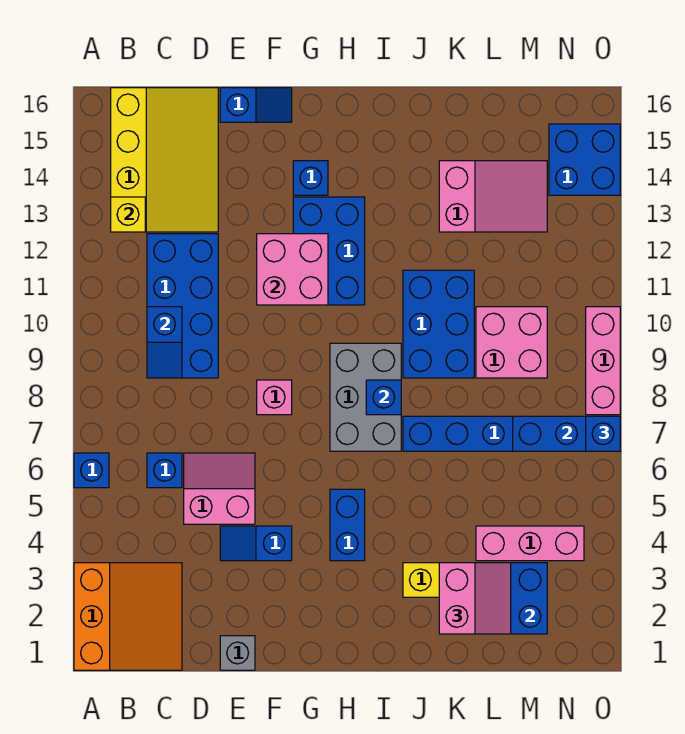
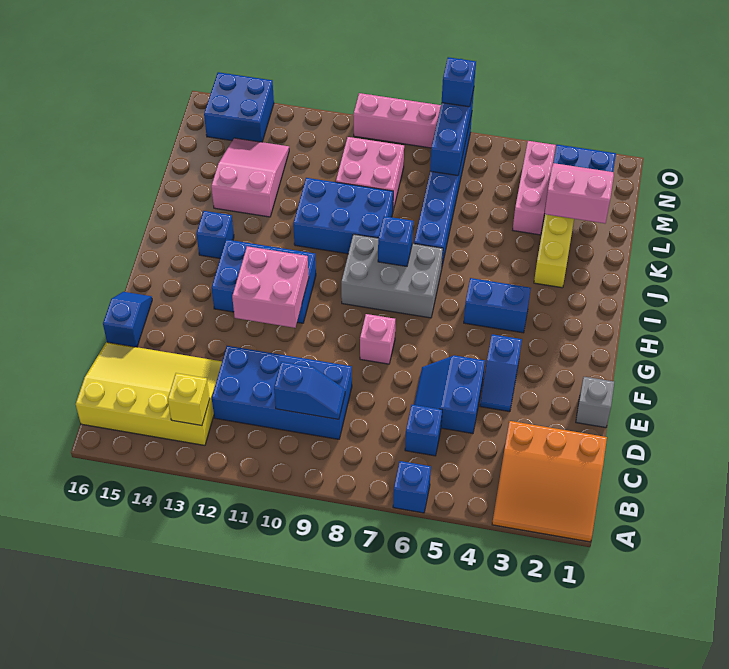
orange 3x3 slope [74,563,182,670] -> orange 3x3 slope turned to [492,421,607,542]
pink 2x2 slope [184,453,255,524] -> blue 2x2 slope [414,355,485,434]
blue 1x1 brick [293,161,328,195] -> blue 1x1 brick moved to [196,211,234,258]

